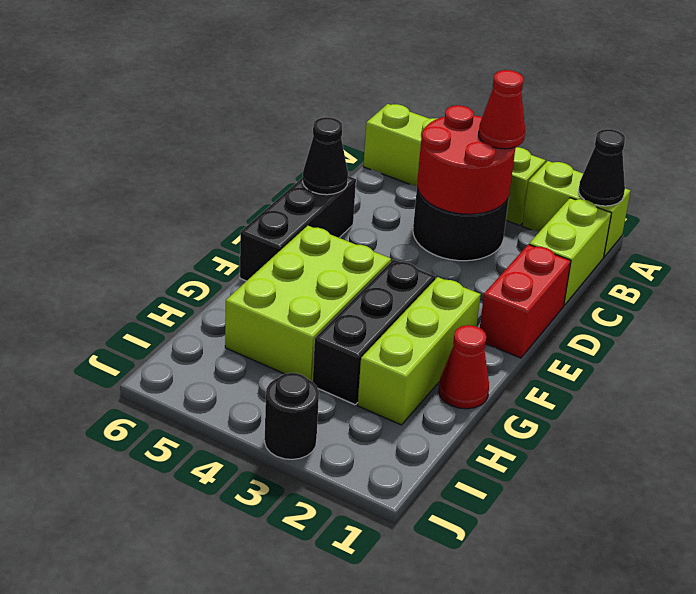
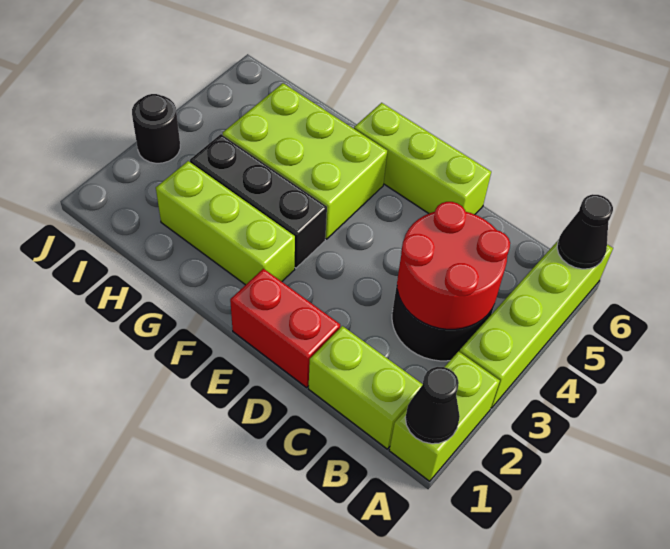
red 1x1 cone [479,70,525,149] -> none
black 1x3 brick [240,176,356,281] -> lime 1x3 brick [354,103,491,214]
black 1x1 cone [302,117,348,195] -> black 1x1 cone moved to [557,194,613,269]
red 1x1 cone [439,325,489,409] -> none

